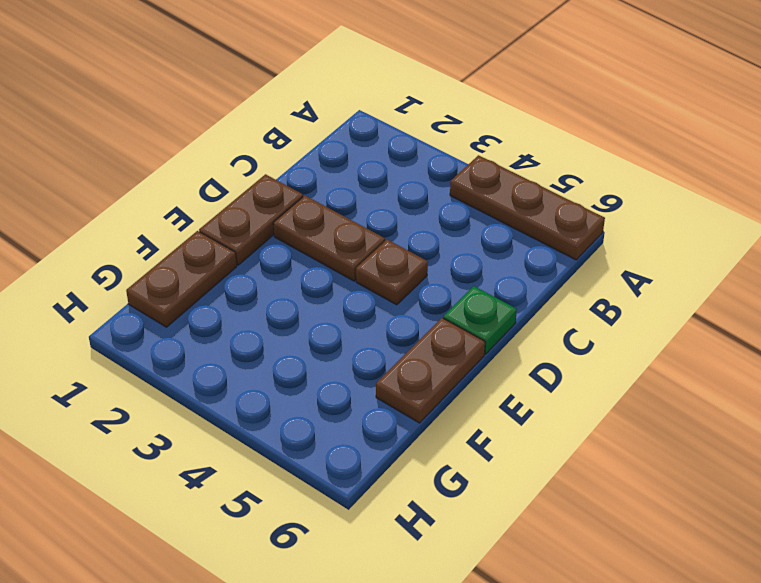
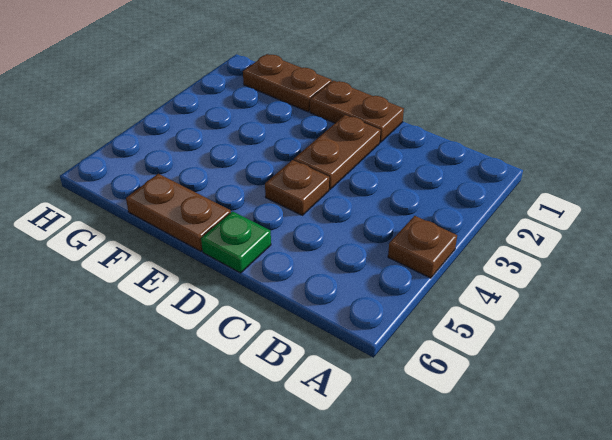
brown 1x3 plate [450,155,605,260] -> brown 1x1 plate [388,216,457,278]

